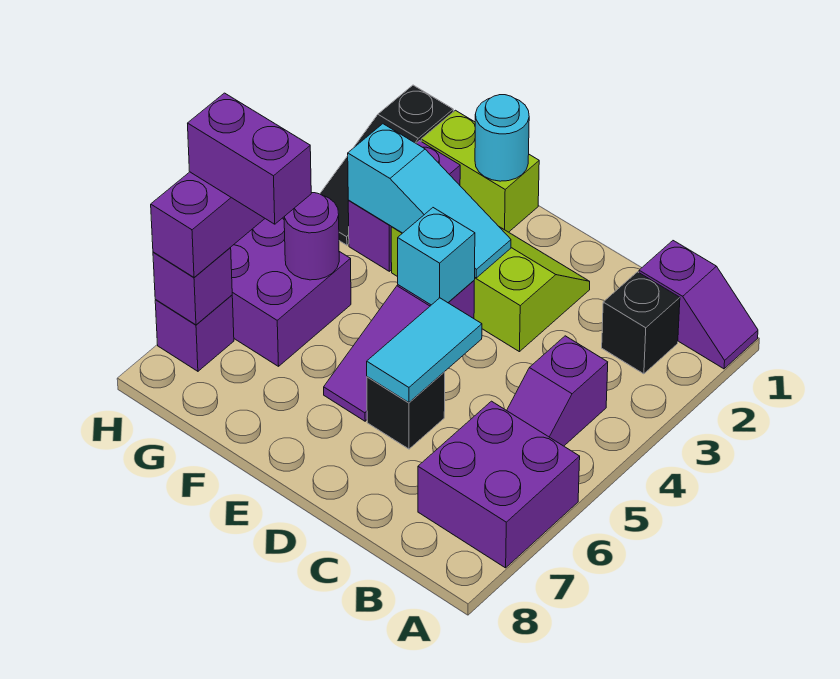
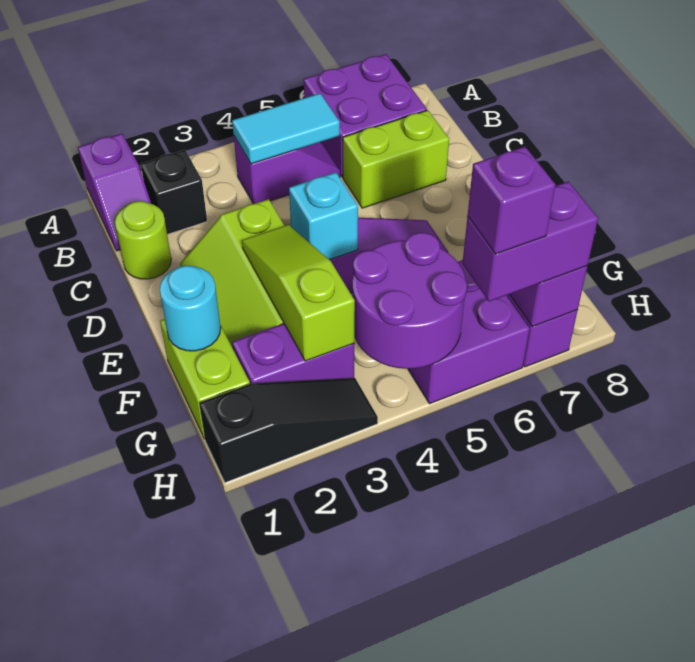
purple 1x2 slope [639,241,758,369] -> purple 1x2 slope turned to [78,134,151,251]
none -> lime 1x1 round brick [115,201,171,279]
none -> lime 1x2 brick [343,110,449,208]
cyan 1x2 tile [367,298,482,403] -> cyan 1x2 tile moved to [232,93,340,164]
black 1x1 brick [367,372,445,449] -> none
cyan 1x3 slope [348,124,511,278] -> lime 1x3 slope [242,225,355,361]
purple 1x1 round brick [284,193,339,280] -> purple 2x2 round brick [352,233,467,369]
purple 1x2 brick [188,93,311,224] -> purple 1x1 brick [468,147,555,254]

